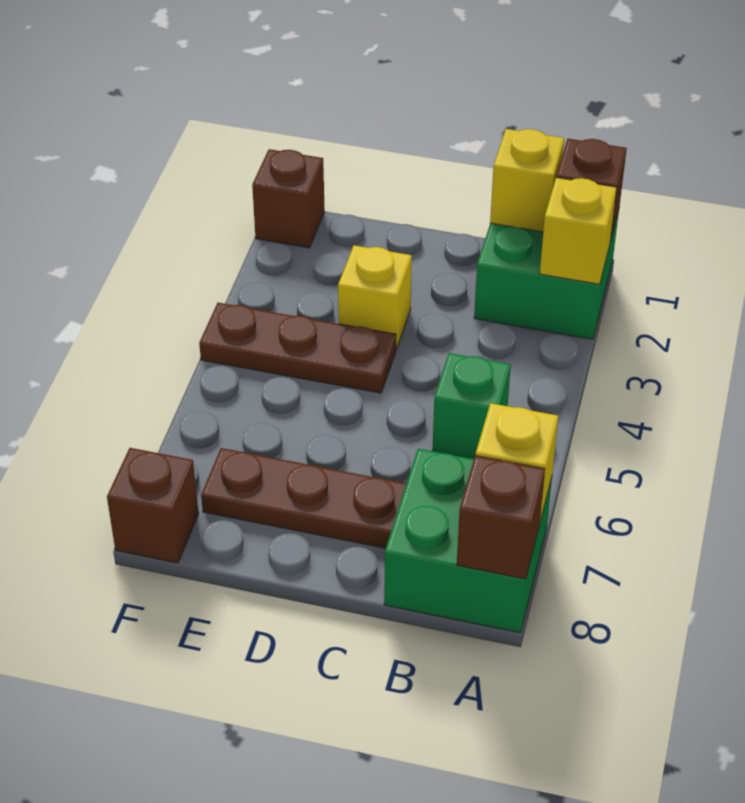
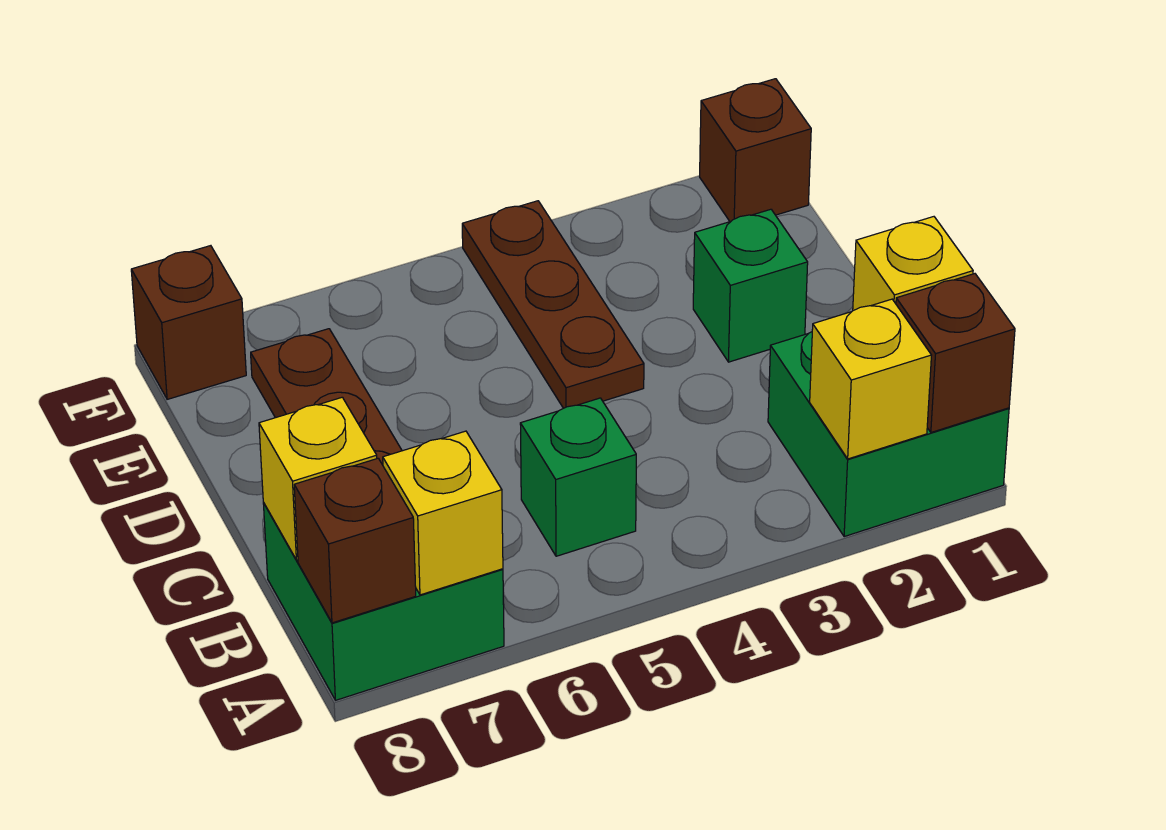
none -> green 1x1 brick [693,209,808,362]
yellow 1x1 brick [338,245,412,349] -> yellow 1x1 brick moved to [259,397,377,560]

